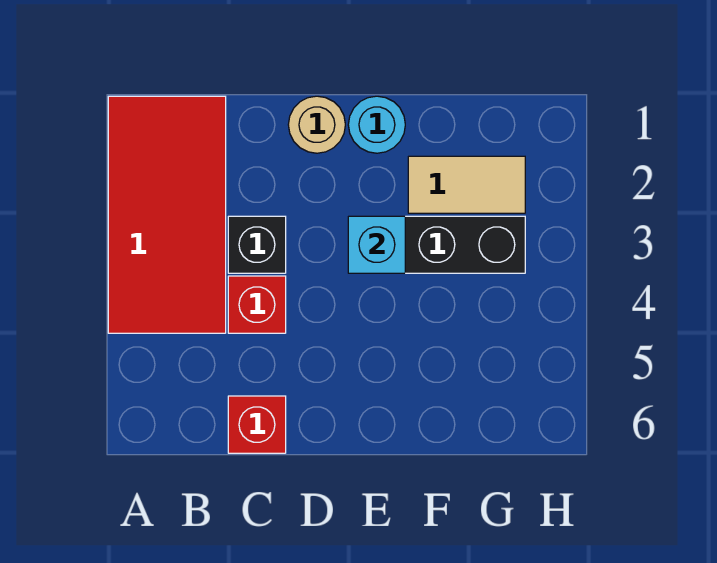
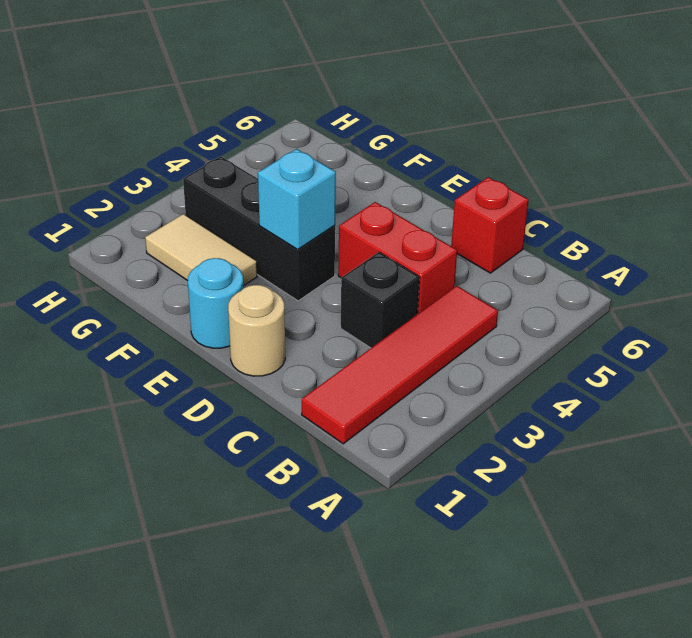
red 2x4 tile [108,96,226,333] -> red 1x4 tile [302,286,498,444]
red 1x1 brick [228,276,286,333] -> red 1x2 brick [338,202,457,313]

